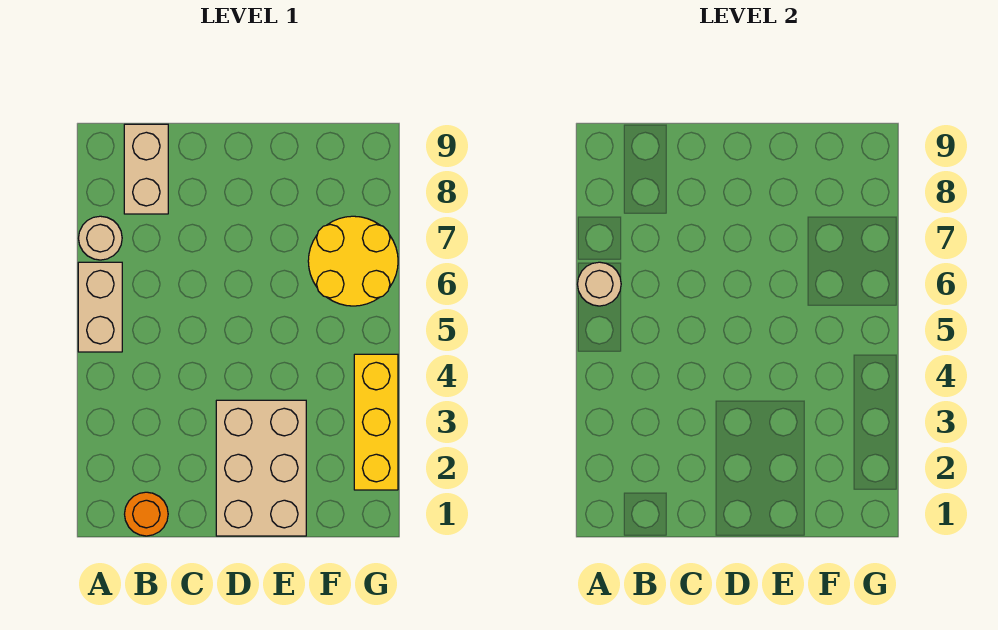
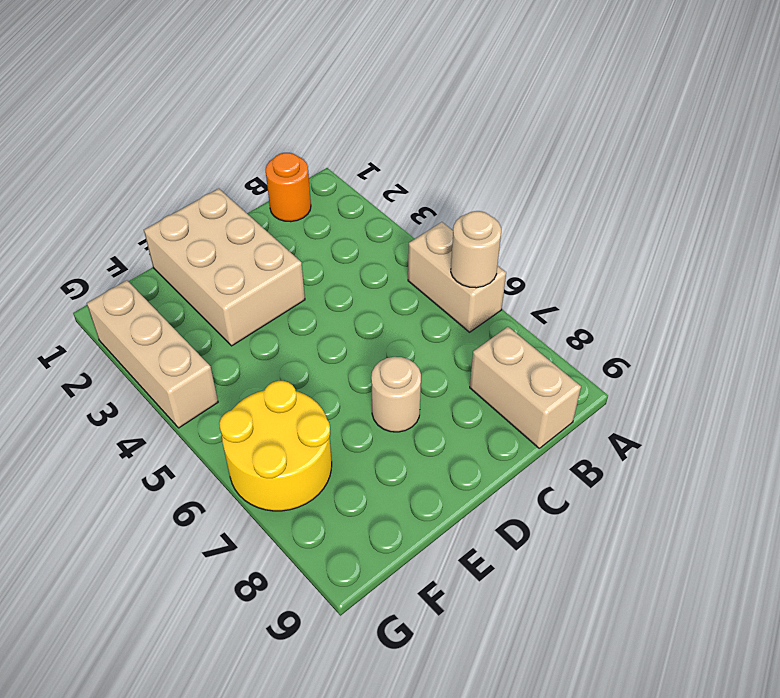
tan 1x1 round brick [79,216,122,260] -> tan 1x1 round brick moved to [371,357,421,432]
yellow 1x3 brick [354,354,398,490] -> tan 1x3 brick [87,280,218,428]

